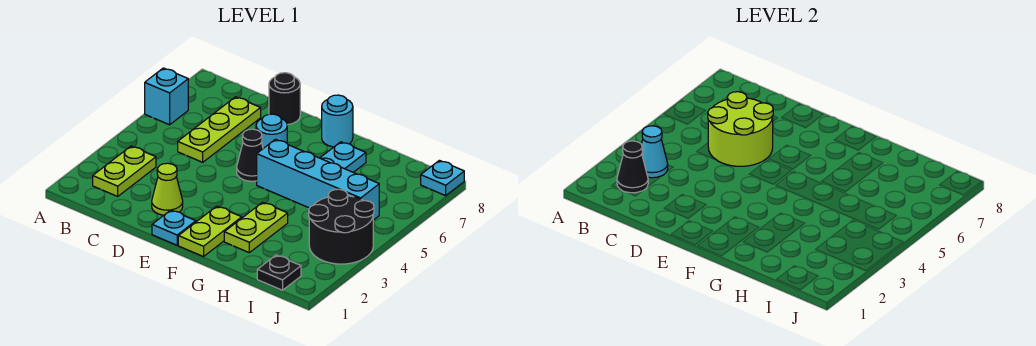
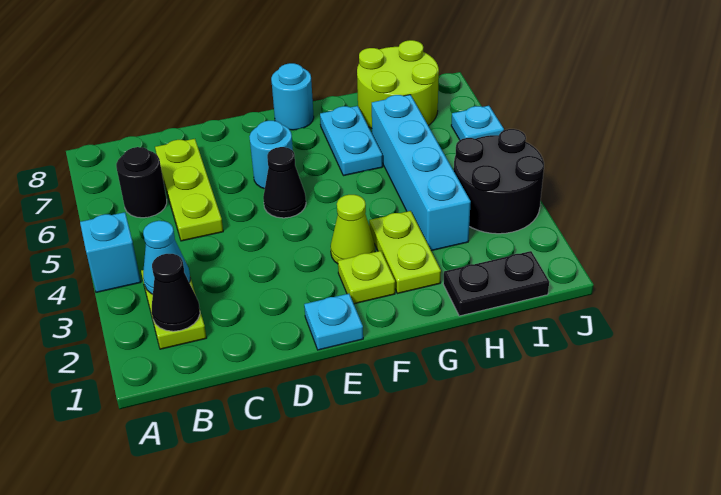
cyan 1x1 brick [145,68,188,125] -> cyan 1x1 brick moved to [80,212,141,292]
lime 2x2 round brick [708,92,773,166] -> lime 2x2 round brick moved to [357,40,439,129]
lime 1x1 cone [152,163,183,215] -> lime 1x1 cone moved to [331,195,375,264]
black 1x1 round brick [269,73,300,125] -> black 1x1 round brick moved to [116,147,167,218]
lime 1x2 plate [178,206,242,257] -> lime 1x1 plate [338,251,395,304]
cyan 1x4 brick [257,139,379,220] -> cyan 1x4 brick turned to [372,95,471,251]
black 1x1 plate [257,255,301,290] -> black 1x2 plate [443,251,549,316]
cyan 1x1 plate [421,160,464,196] -> cyan 1x1 plate moved to [451,106,504,140]

